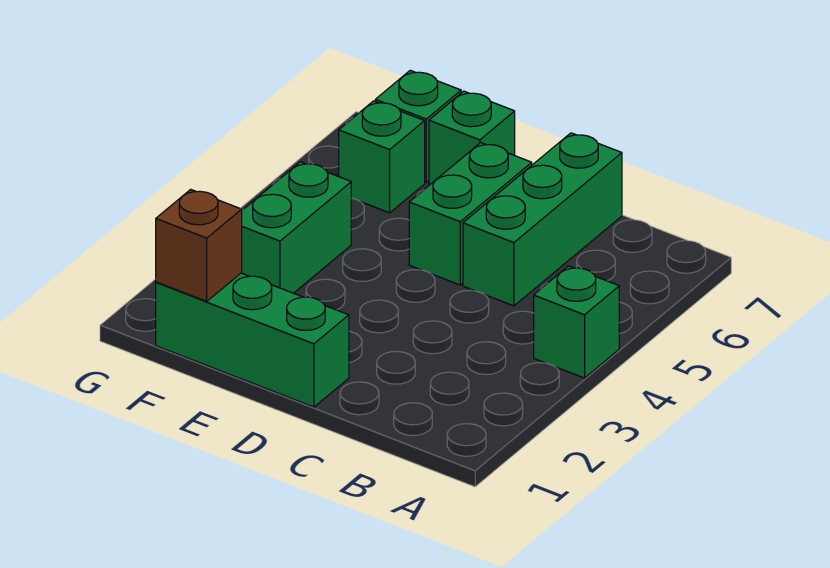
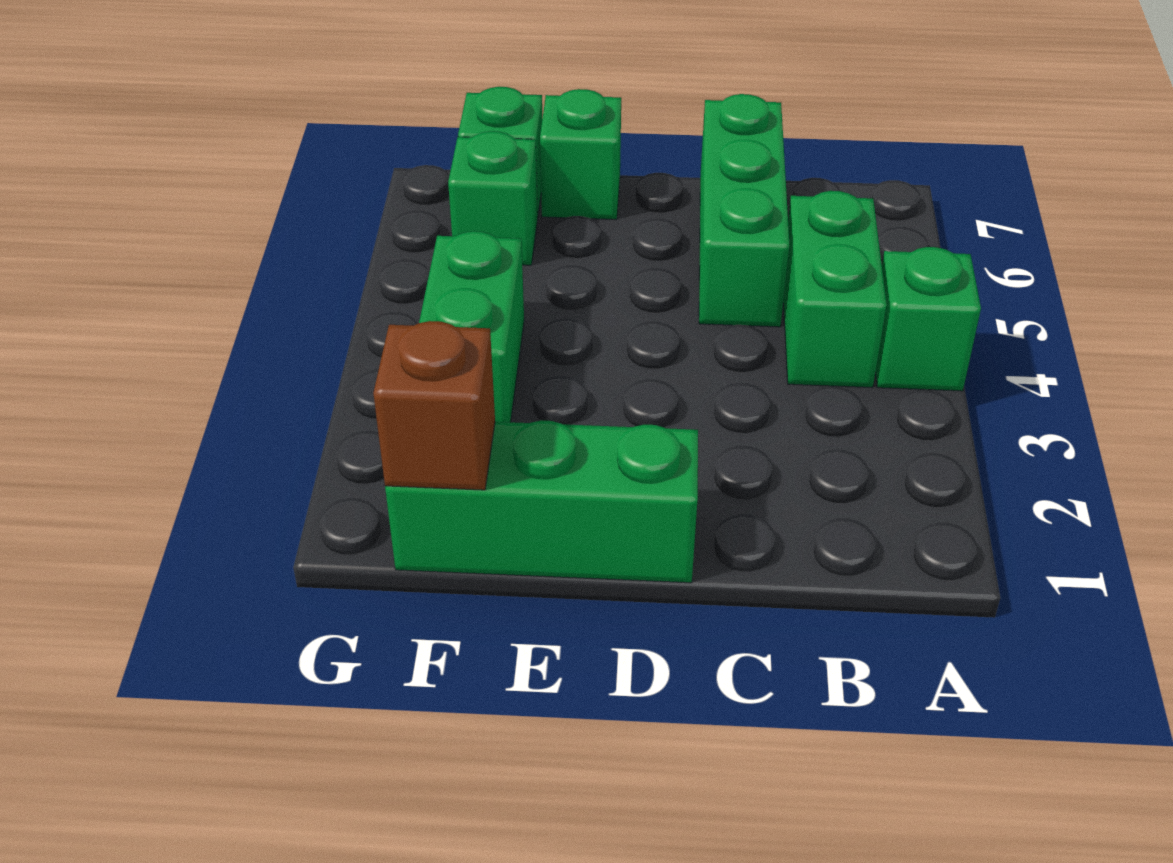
green 1x2 brick [409,143,532,285] -> green 1x2 brick moved to [783,191,887,387]

